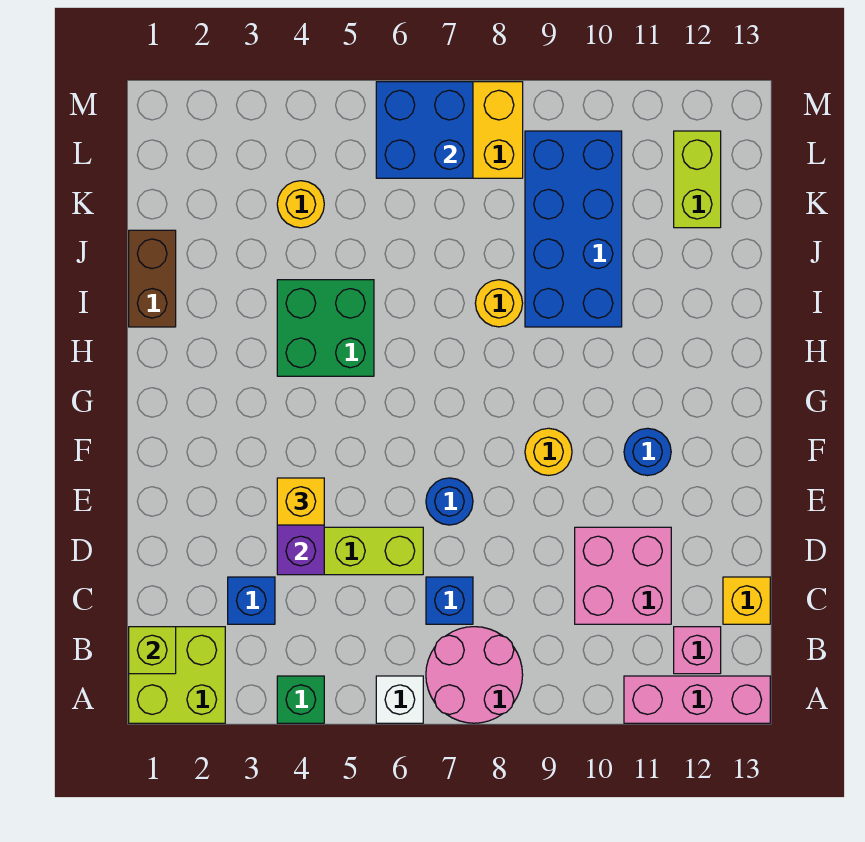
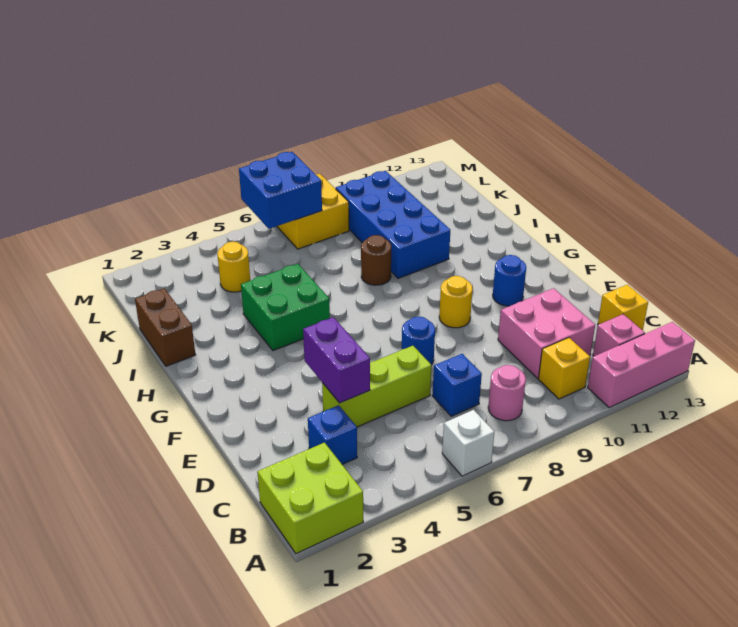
green 1x1 brick [277,676,324,723] -> none
pink 2x2 round brick [426,627,523,723] -> pink 1x1 round brick [488,365,526,421]
lime 1x1 brick [129,627,176,674] -> none
yellow 1x1 brick [277,478,324,525] -> yellow 1x1 brick moved to [538,338,590,399]
yellow 1x1 round brick [475,280,523,327] -> brown 1x1 round brick [361,235,391,285]
lime 1x2 brick [674,131,721,228] -> none

